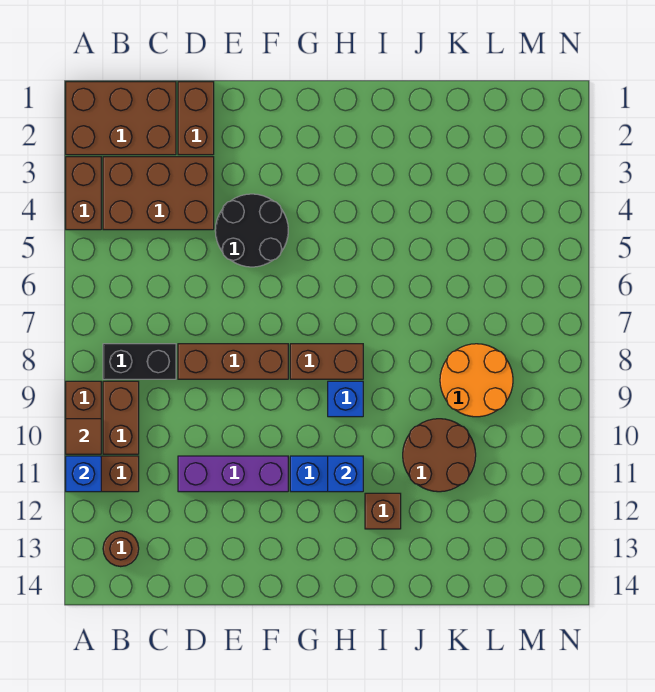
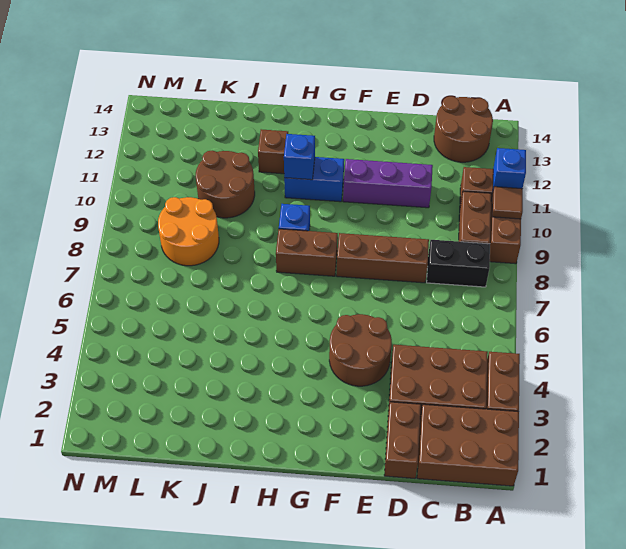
brown 1x1 round brick [103,531,139,567] -> brown 2x2 round brick [434,96,493,162]
black 2x2 round brick [215,194,288,267] -> brown 2x2 round brick [329,314,392,386]

